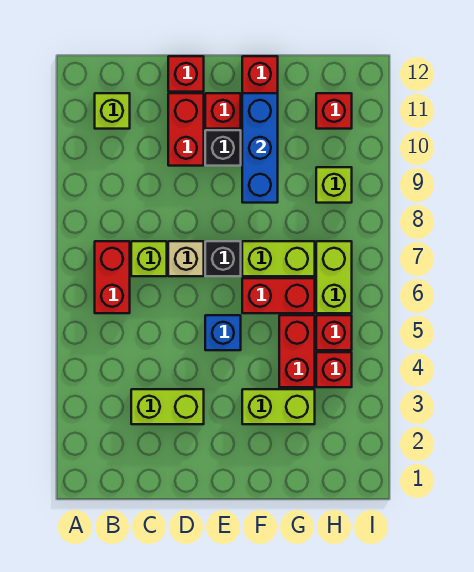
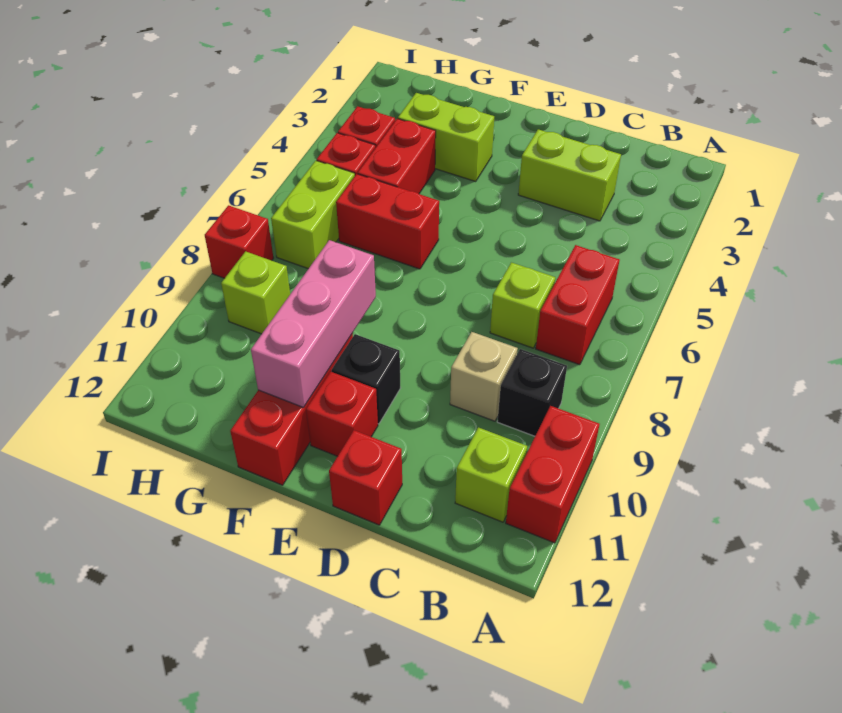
tan 1x1 brick [168,241,204,276] -> tan 1x1 brick moved to [450,332,518,421]
red 1x2 brick [168,93,204,166] -> red 1x2 brick moved to [506,406,600,543]
blue 1x1 brick [205,315,241,350] -> none
black 1x1 brick [205,241,241,276] -> black 1x1 brick moved to [497,349,567,436]
lime 1x2 brick [242,241,315,276] -> none
blue 1x3 brick [242,93,278,203] -> pink 1x3 brick [251,240,376,407]
red 1x1 brick [316,93,352,129] -> red 1x1 brick moved to [205,205,273,278]

